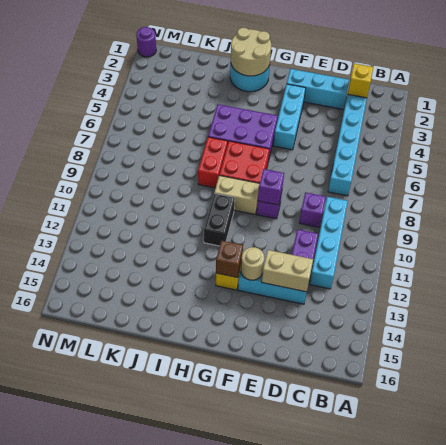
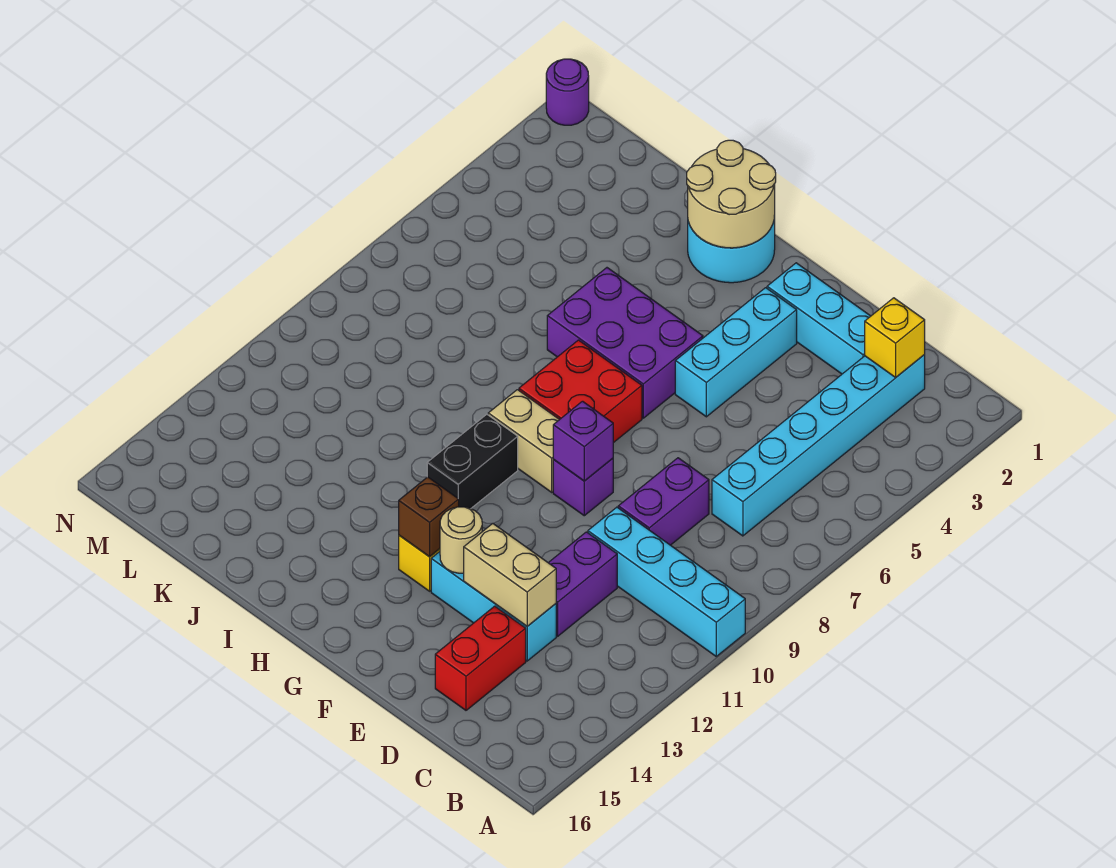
cyan 1x4 brick [309,197,348,289] -> cyan 1x4 brick turned to [588,507,745,656]
purple 1x1 brick [299,192,326,227] -> purple 1x2 brick [618,458,709,545]
red 1x2 brick [198,137,228,188] -> red 1x2 brick moved to [435,606,526,710]

